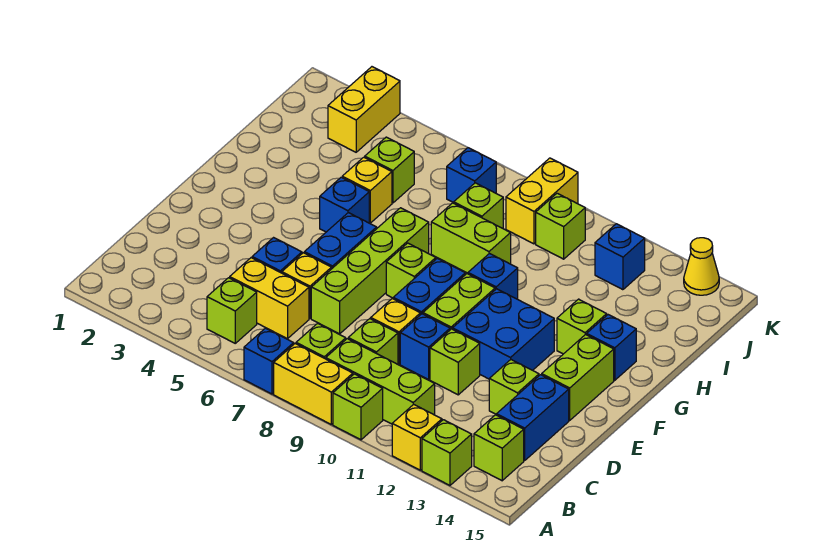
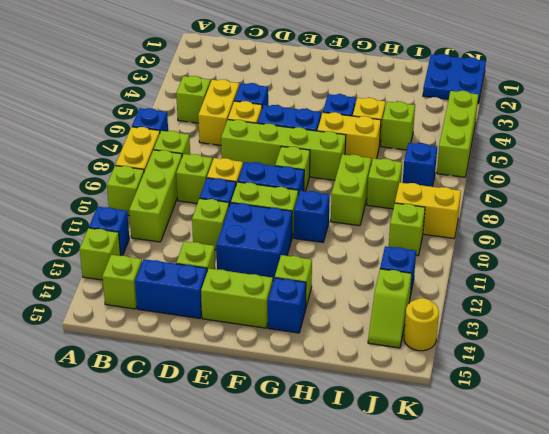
yellow 1x1 brick [392,404,442,470] -> blue 1x1 brick [89,207,129,256]
none -> blue 2x2 plate [423,54,486,103]
yellow 1x2 brick [328,67,400,152] -> yellow 1x2 brick moved to [317,112,381,164]
none -> lime 1x2 slope [368,269,412,348]
none -> lime 1x3 brick [437,91,478,177]
yellow 1x1 cone [684,238,719,295] -> yellow 1x1 round brick [404,298,439,351]

